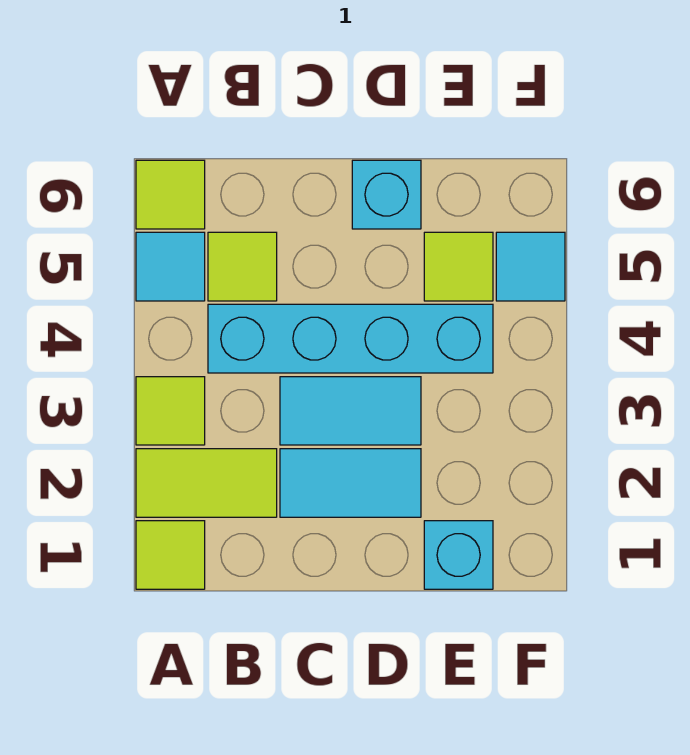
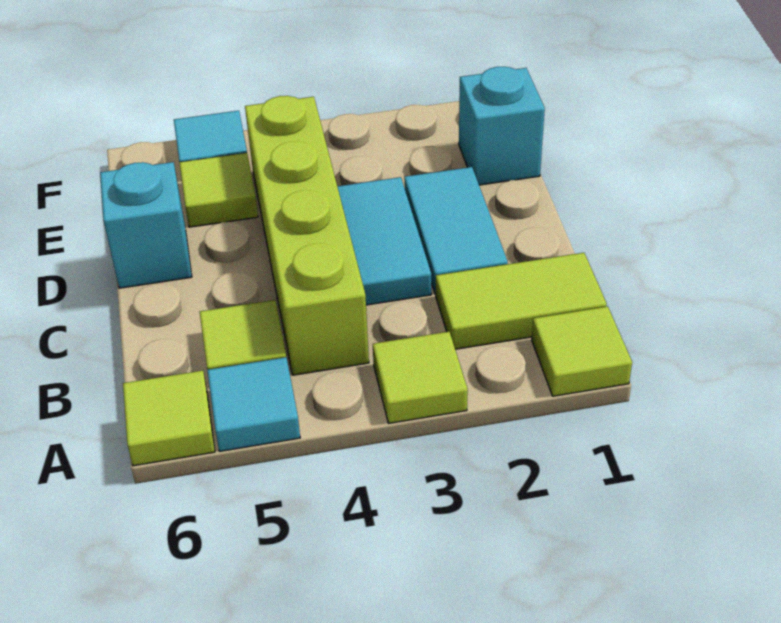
lime 1x2 tile [136,449,277,517] -> lime 1x2 tile turned to [436,253,607,349]
cyan 1x4 brick [208,304,493,373] -> lime 1x4 brick [245,96,369,375]

